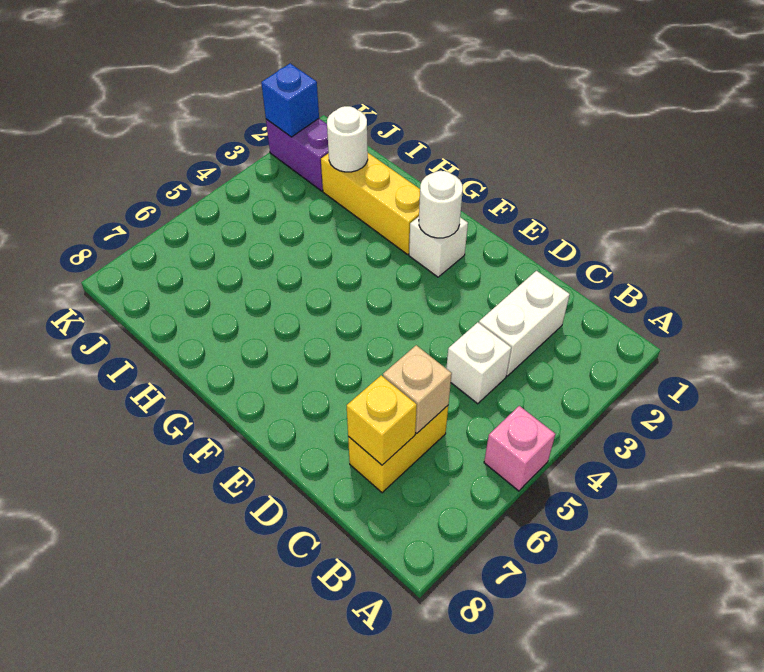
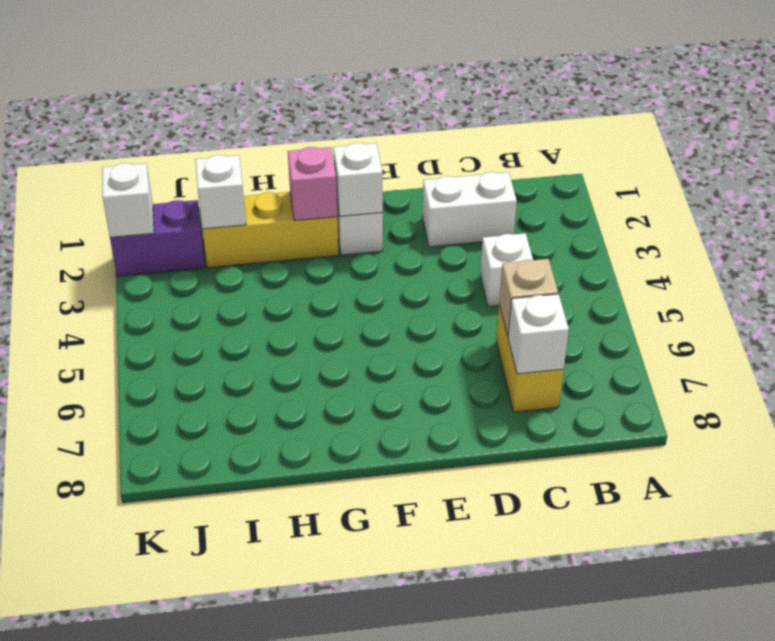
pink 1x1 brick [484,406,555,491] -> pink 1x1 brick moved to [288,147,337,221]
white 1x2 brick [479,271,570,376] -> white 1x2 brick turned to [422,172,517,247]
yellow 1x1 brick [346,375,417,465] -> white 1x1 brick [508,294,569,374]
white 1x1 round brick [419,171,463,238] -> white 1x1 brick [333,143,383,216]
white 1x1 round brick [327,106,368,172] -> white 1x1 brick [195,155,246,229]
blue 1x1 brick [261,64,319,137] -> white 1x1 brick [102,163,154,237]

